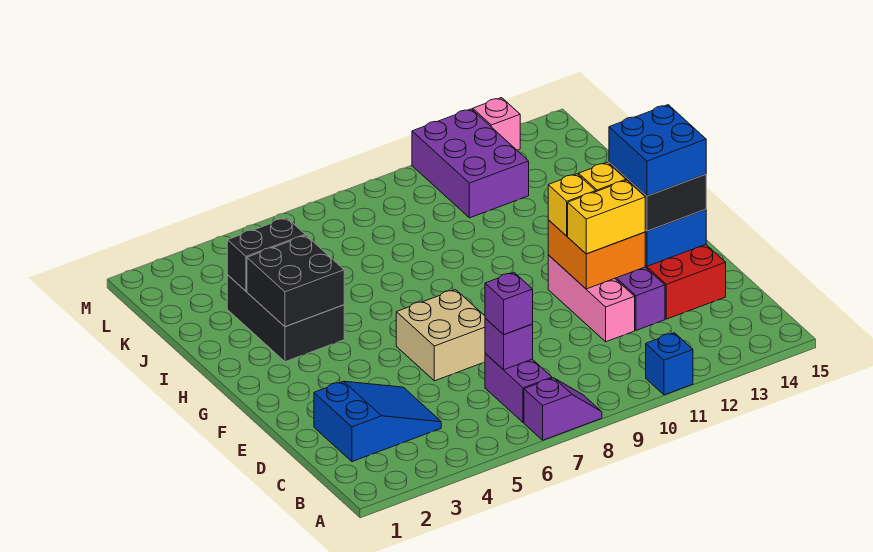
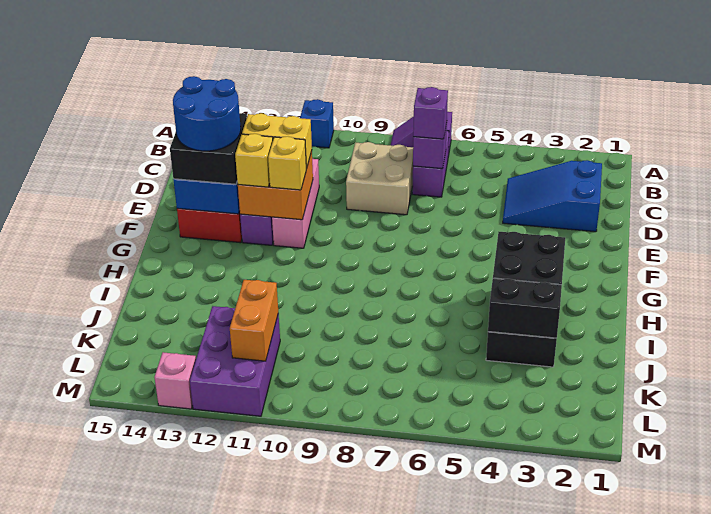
tan 2x2 brick [396,290,485,381] -> tan 2x2 brick moved to [346,142,413,215]
blue 2x2 brick [609,105,706,196] -> blue 2x2 round brick [173,76,241,151]
none -> orange 1x2 brick [230,280,278,361]

